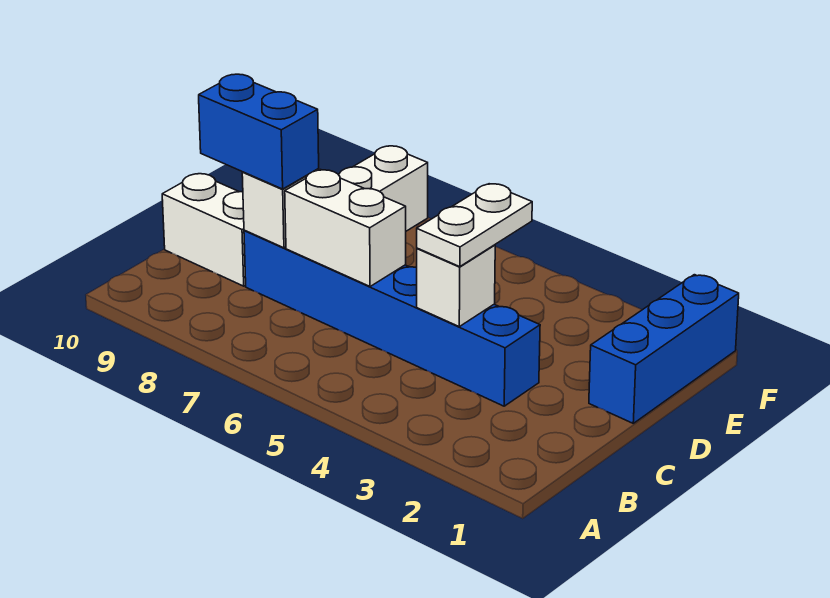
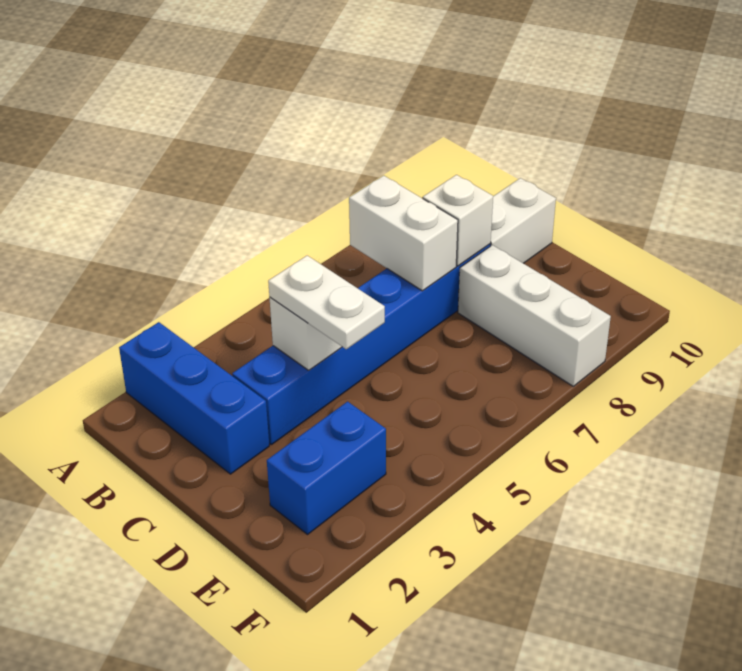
white 1x2 brick [285,170,406,287] -> white 1x2 brick turned to [349,176,458,291]
blue 1x2 brick [199,74,319,189] -> blue 1x2 brick moved to [267,402,386,534]
blue 1x3 brick [589,275,739,423] -> blue 1x3 brick moved to [119,322,269,474]

